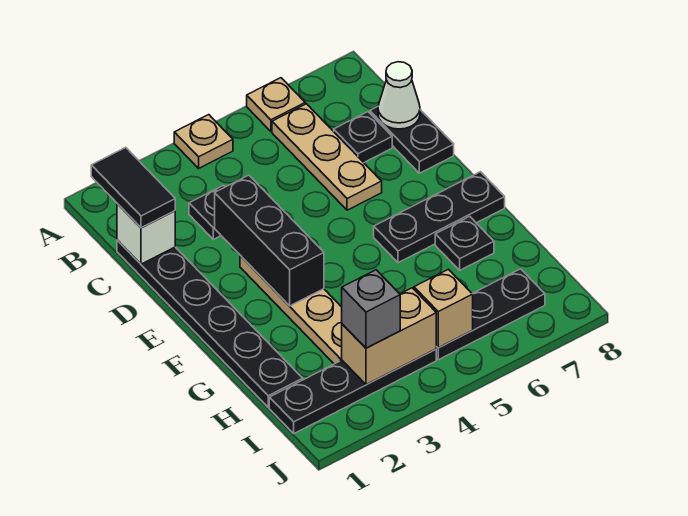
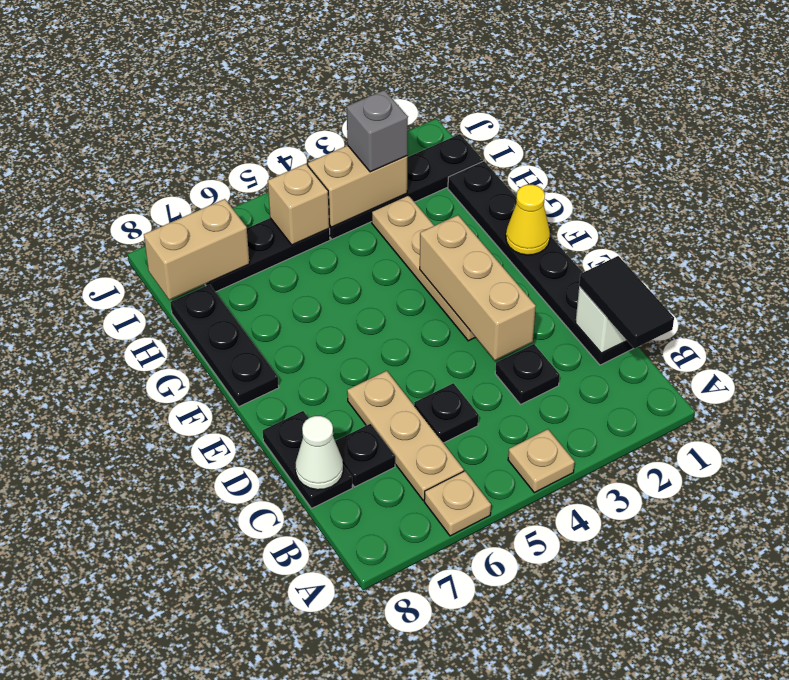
black 1x3 brick [215,175,324,306] -> tan 1x3 brick [420,215,536,360]
none -> yellow 1x1 cone [506,185,550,255]
black 1x3 plate [374,172,505,263] -> black 1x3 plate turned to [170,284,279,406]
black 1x1 plate [435,216,494,270] -> black 1x1 plate moved to [414,383,479,443]
none -> tan 1x2 brick [144,199,249,300]

